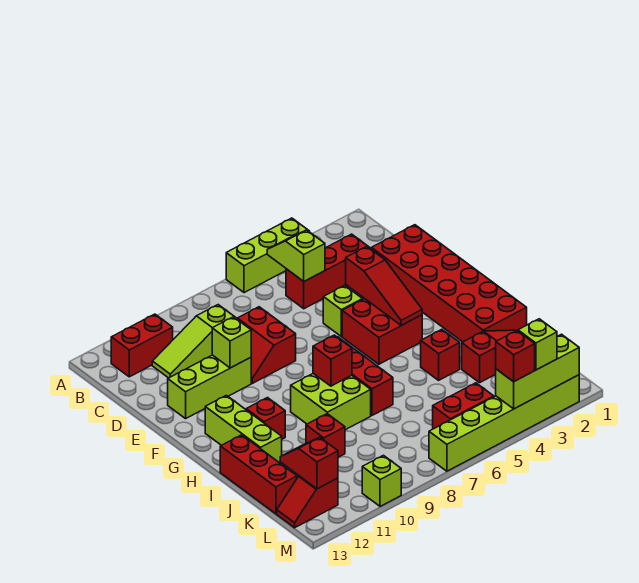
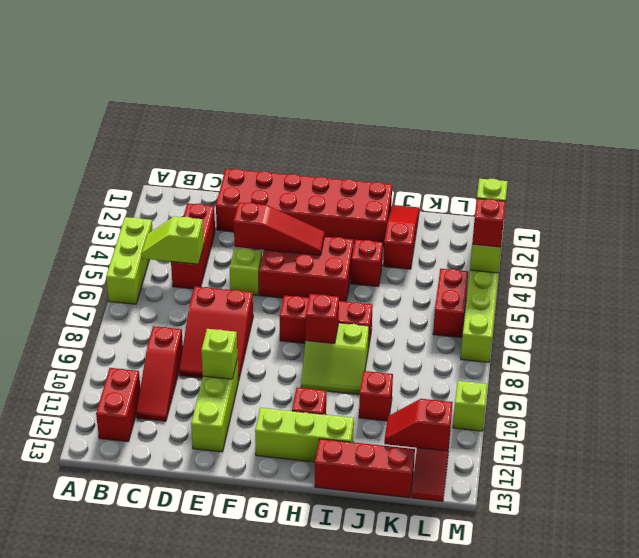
lime 1x3 slope [152,305,236,378] -> red 1x3 slope [136,326,183,421]
red 2x2 slope [237,307,296,383] -> red 2x3 slope [179,286,253,381]
red 2x2 brick [342,299,422,364] -> red 2x3 brick [259,237,354,302]
lime 2x2 brick [291,374,371,430] -> lime 2x2 slope [301,323,369,394]

